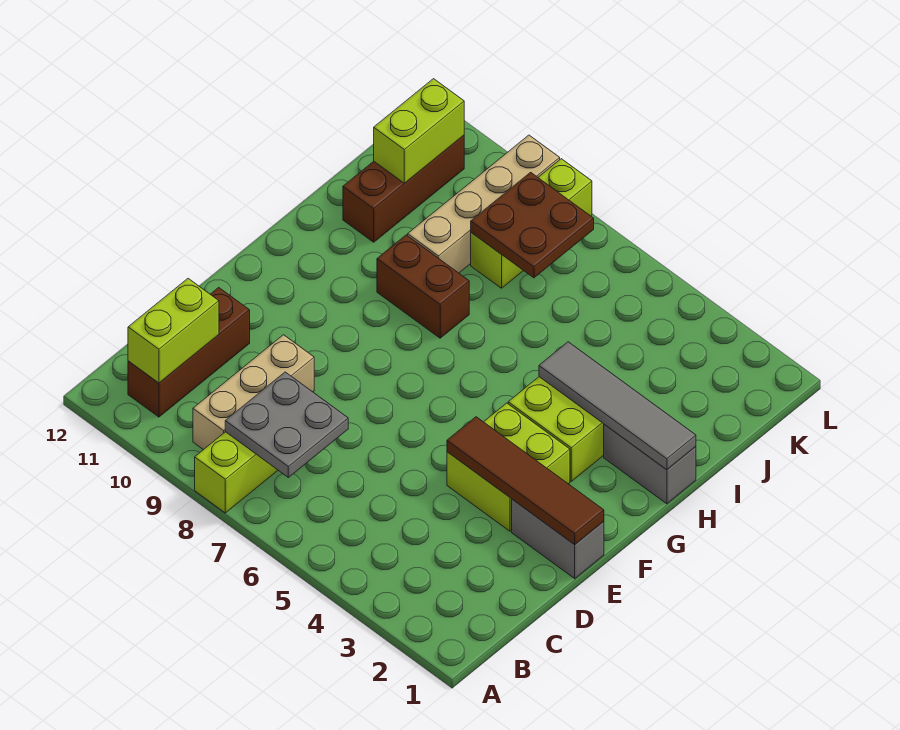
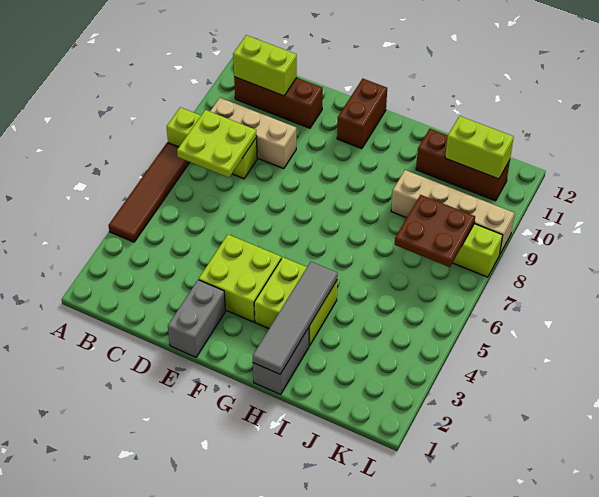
grey 2x2 plate [225,372,348,477] -> lime 2x2 plate [177,110,257,178]
brown 1x4 tile [447,417,604,545] -> brown 1x4 tile moved to [108,142,190,242]
brown 1x2 brick [377,235,469,338] -> brown 1x2 brick moved to [337,79,387,149]

